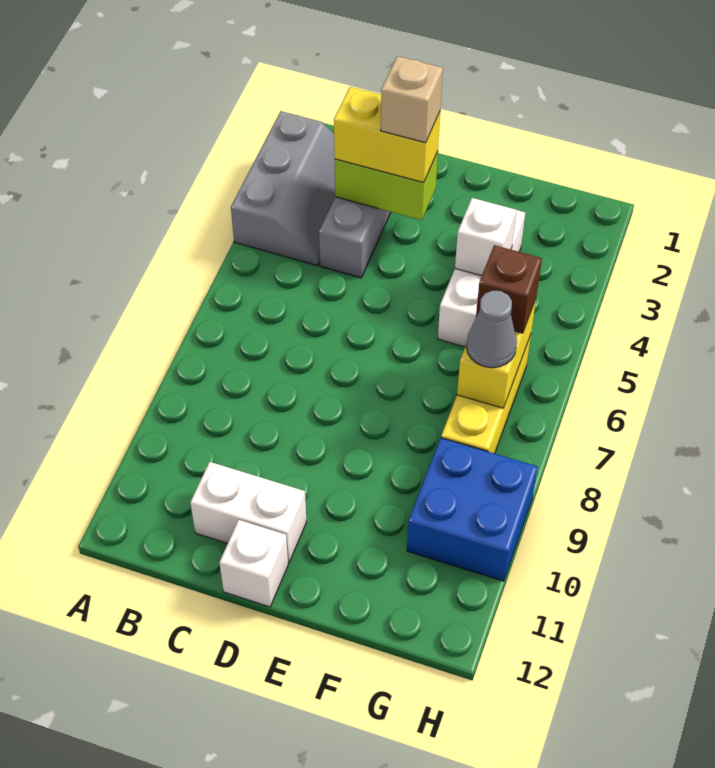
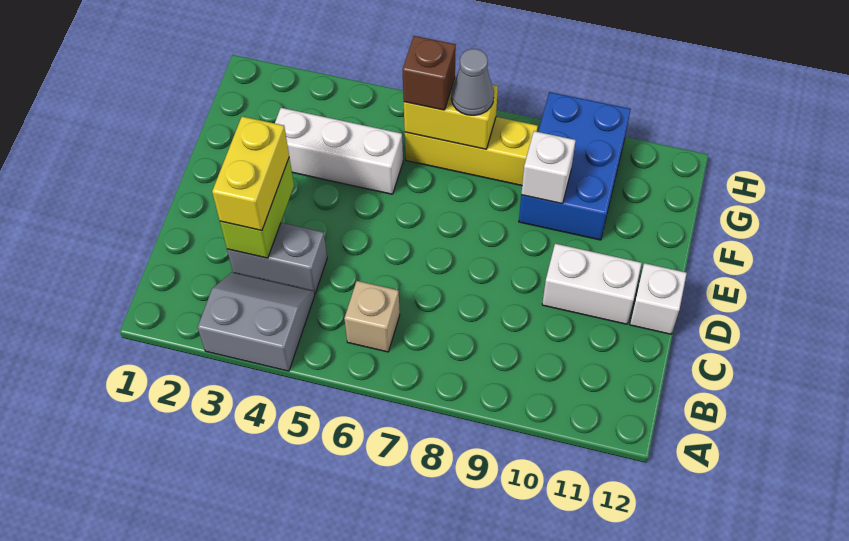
grey 2x3 slope [231,111,335,266] -> grey 2x2 slope [198,272,315,371]
white 1x2 brick [190,462,306,563] -> white 1x2 brick turned to [542,244,642,324]
tan 1x1 brick [381,56,443,143] -> tan 1x1 brick moved to [344,281,400,352]
white 1x1 brick [455,198,516,276] -> white 1x1 brick moved to [521,131,576,204]
blue 2x2 brick [407,438,538,581] -> blue 2x3 brick [519,92,631,240]

